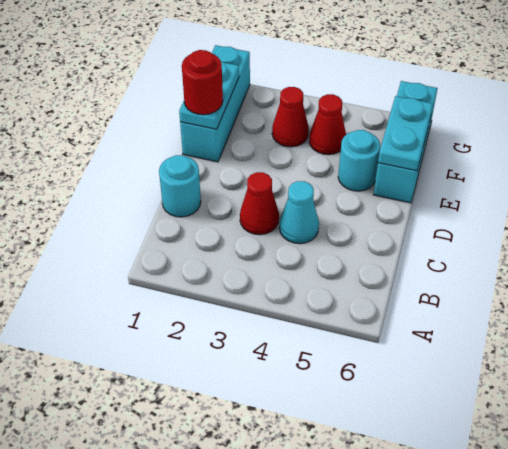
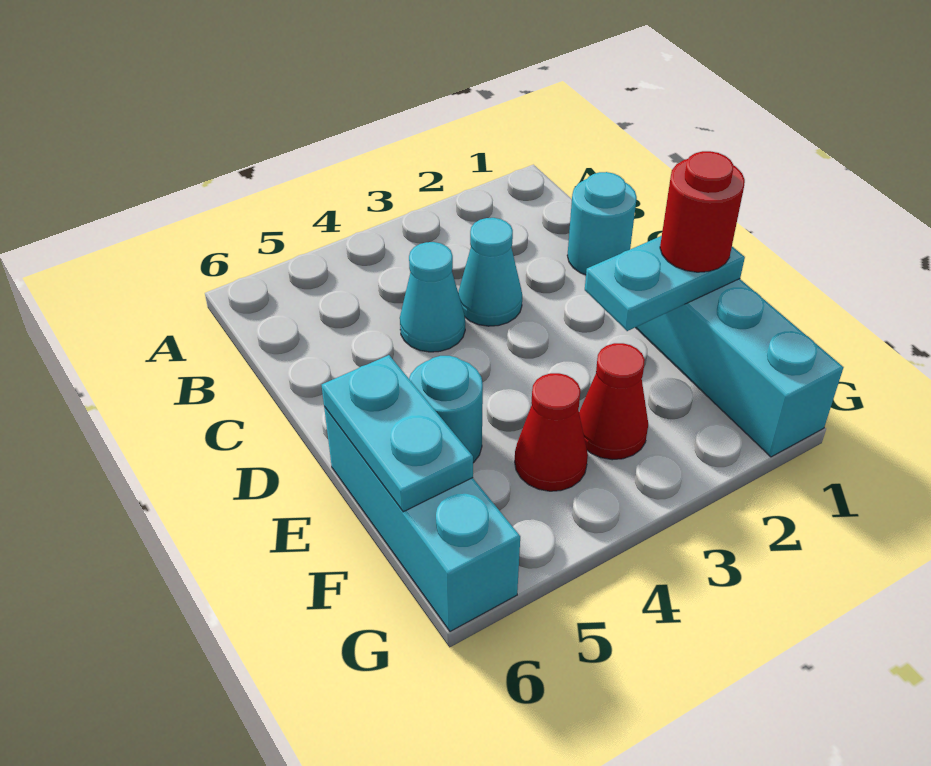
red 1x1 cone [240,172,279,235] -> cyan 1x1 cone [458,218,522,326]
cyan 1x2 plate [179,61,239,129] -> cyan 1x2 plate turned to [585,236,745,331]

